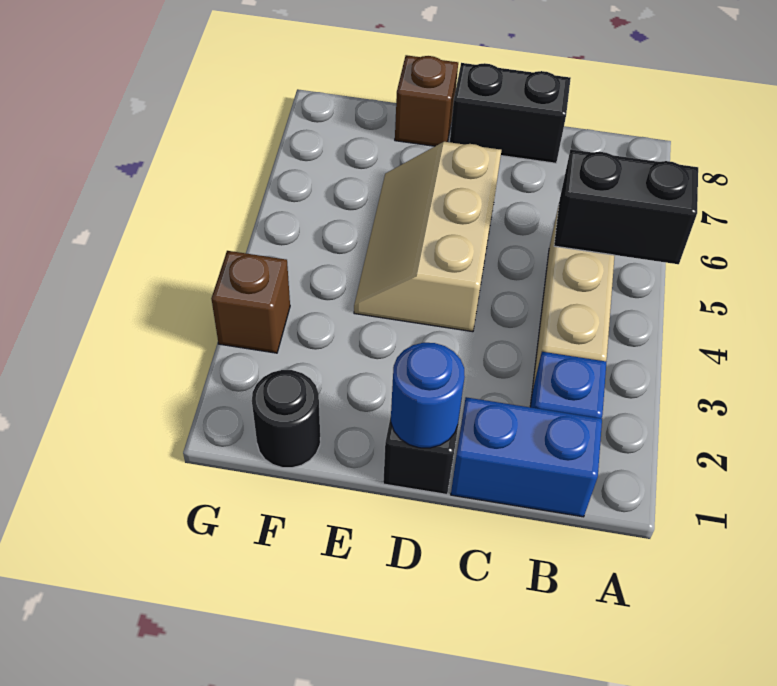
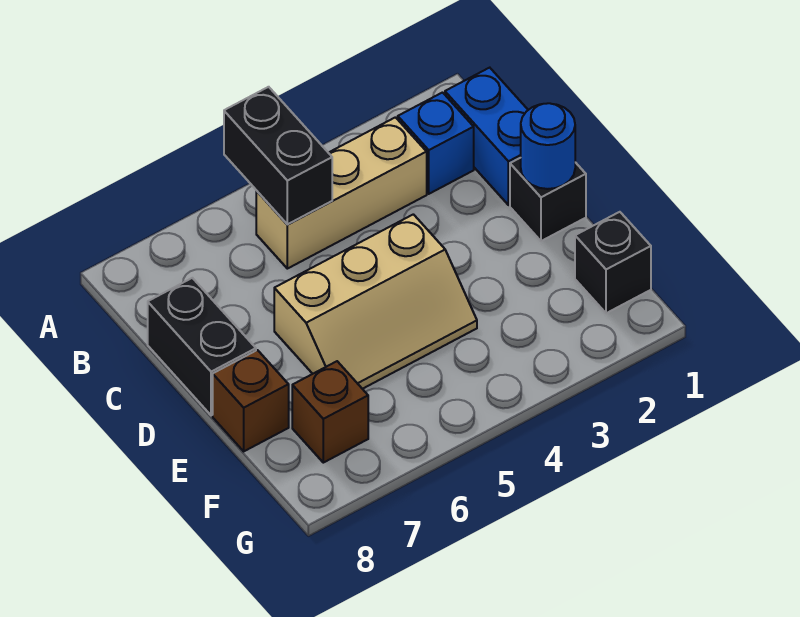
black 1x1 round brick [252,370,320,468] -> black 1x1 brick [575,212,651,313]
brown 1x1 brick [211,251,290,353] -> brown 1x1 brick moved to [292,361,368,463]

